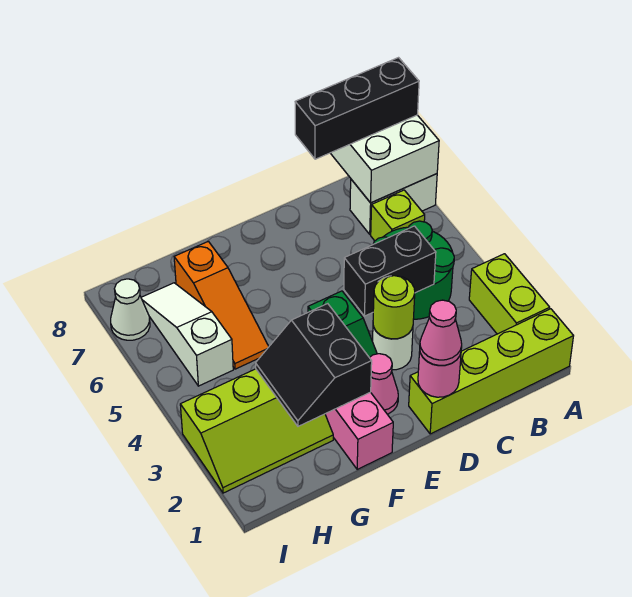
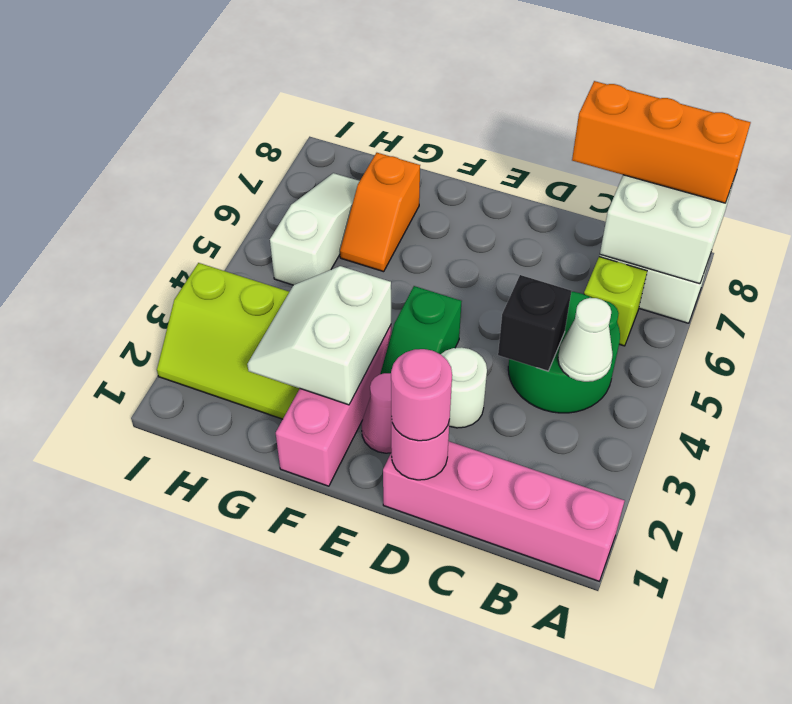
lime 1x4 brick [409,309,573,434] -> pink 1x4 brick [383,441,624,581]
lime 1x2 brick [469,254,550,334] -> none
black 1x3 brick [295,58,419,159] -> orange 1x3 brick [572,81,751,203]
black 1x2 brick [344,226,436,316] -> black 1x1 brick [498,275,571,371]
pink 1x1 cone [420,300,462,365] -> pink 1x1 round brick [391,349,452,441]
lime 1x1 round brick [373,276,415,339] -> none
black 2x2 slope [256,304,372,426] -> white 2x2 slope [247,266,391,405]
orange 1x3 slope [174,241,269,369] -> orange 1x2 slope [340,153,420,272]
white 1x1 cone [111,279,150,340] -> white 1x1 cone moved to [558,298,613,382]

